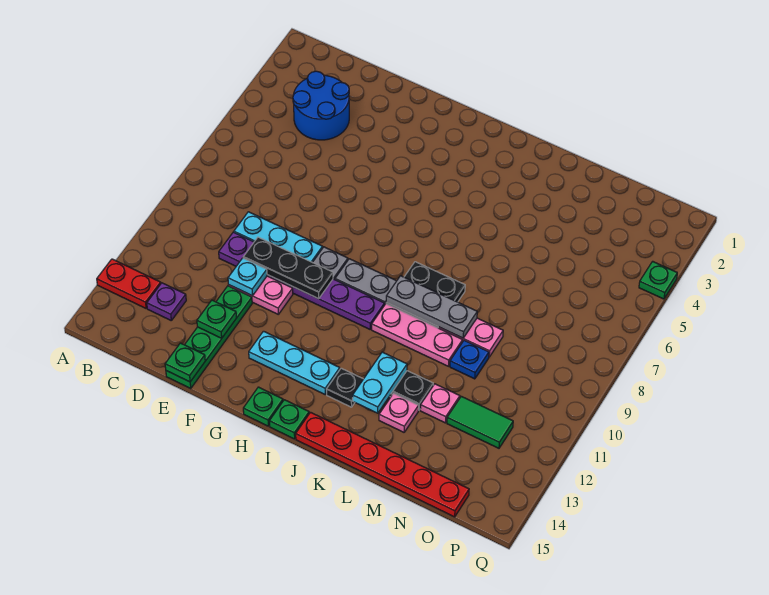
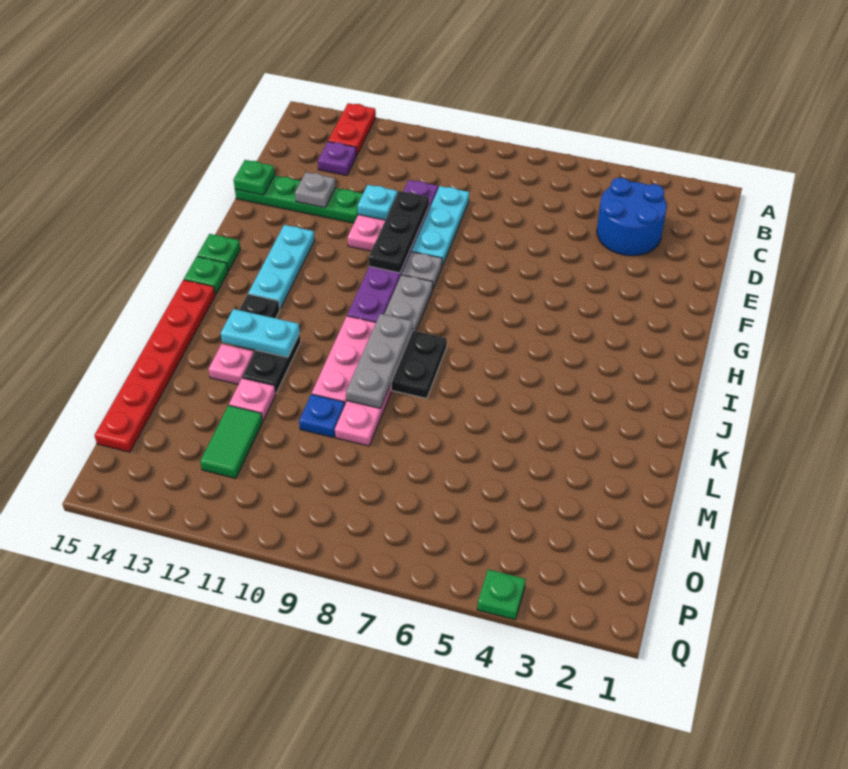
green 1x1 plate [197,300,236,338] -> grey 1x1 plate [295,172,336,208]

